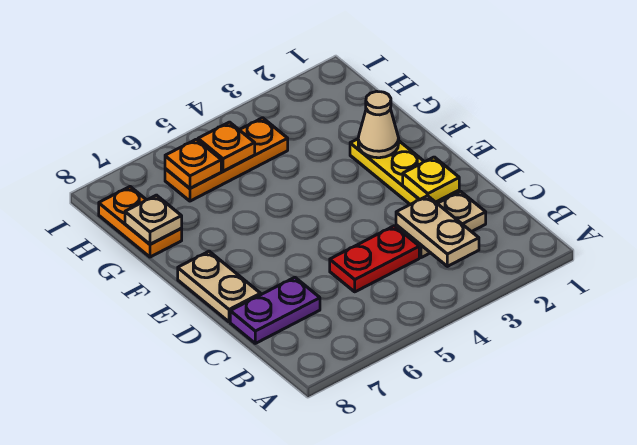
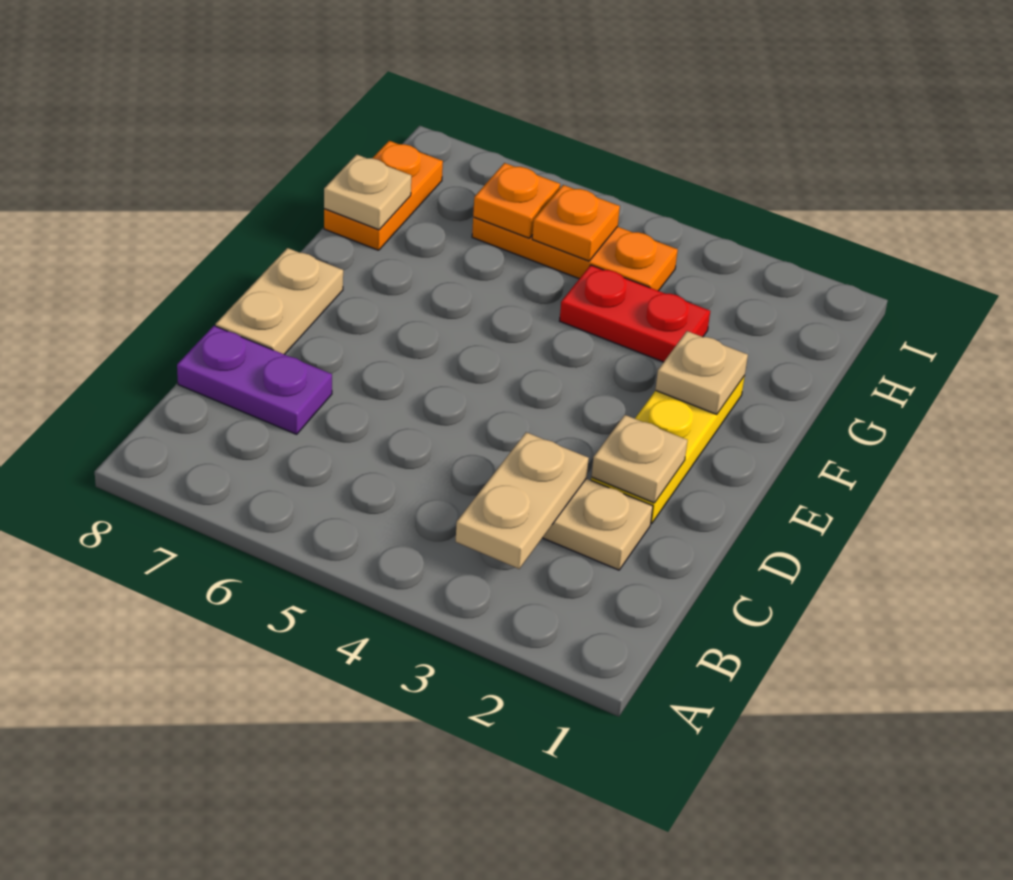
red 1x2 plate [330,226,419,292] -> red 1x2 plate moved to [560,265,710,362]
yellow 1x1 plate [403,157,459,202] -> tan 1x1 plate [591,415,687,503]
tan 1x1 cone [358,91,399,158] -> tan 1x1 plate [655,331,748,415]

